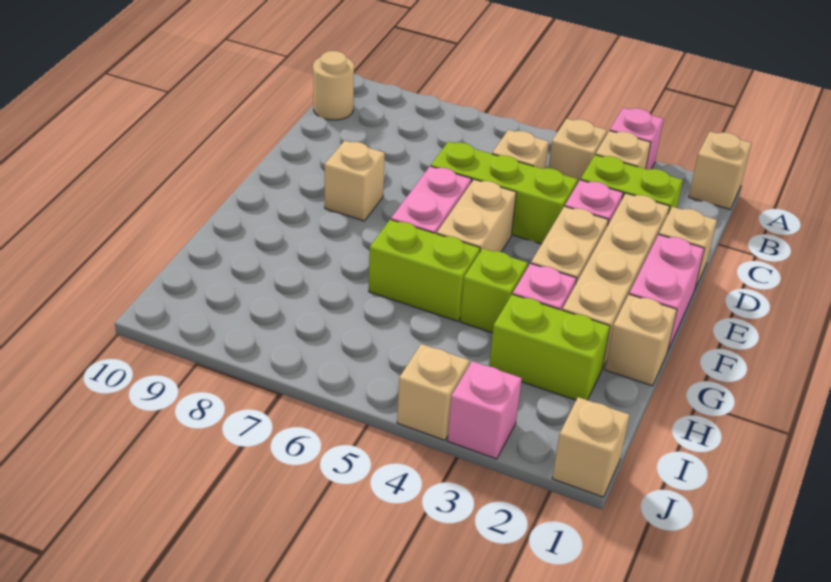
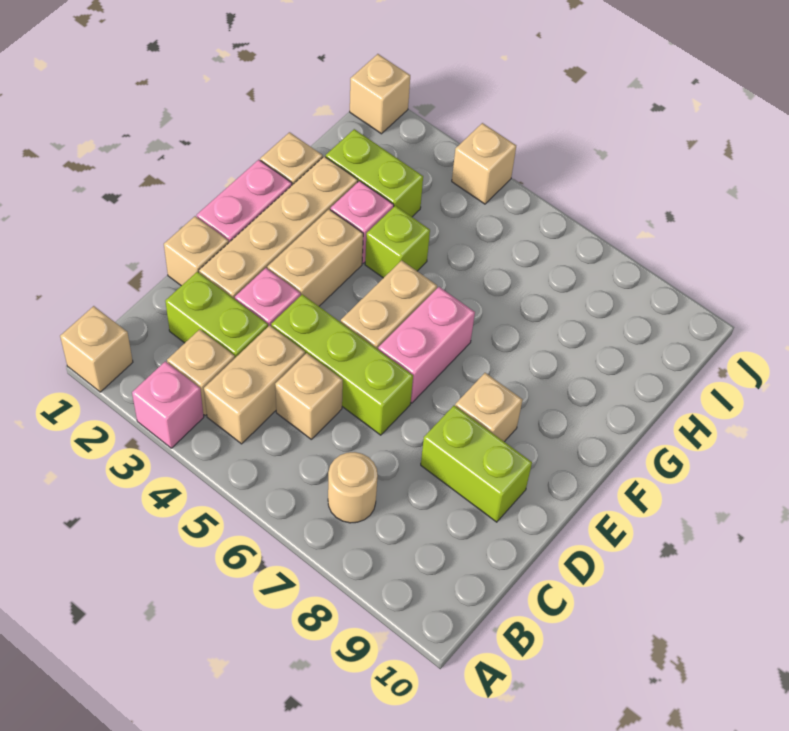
tan 1x1 brick [548,119,607,184] -> tan 1x2 brick [204,325,305,444]
tan 1x1 round brick [313,51,354,120] -> tan 1x1 round brick moved to [328,452,378,523]
lime 1x2 brick [369,219,480,321] -> lime 1x2 brick moved to [421,405,532,522]
pink 1x1 brick [448,361,522,459] -> none

